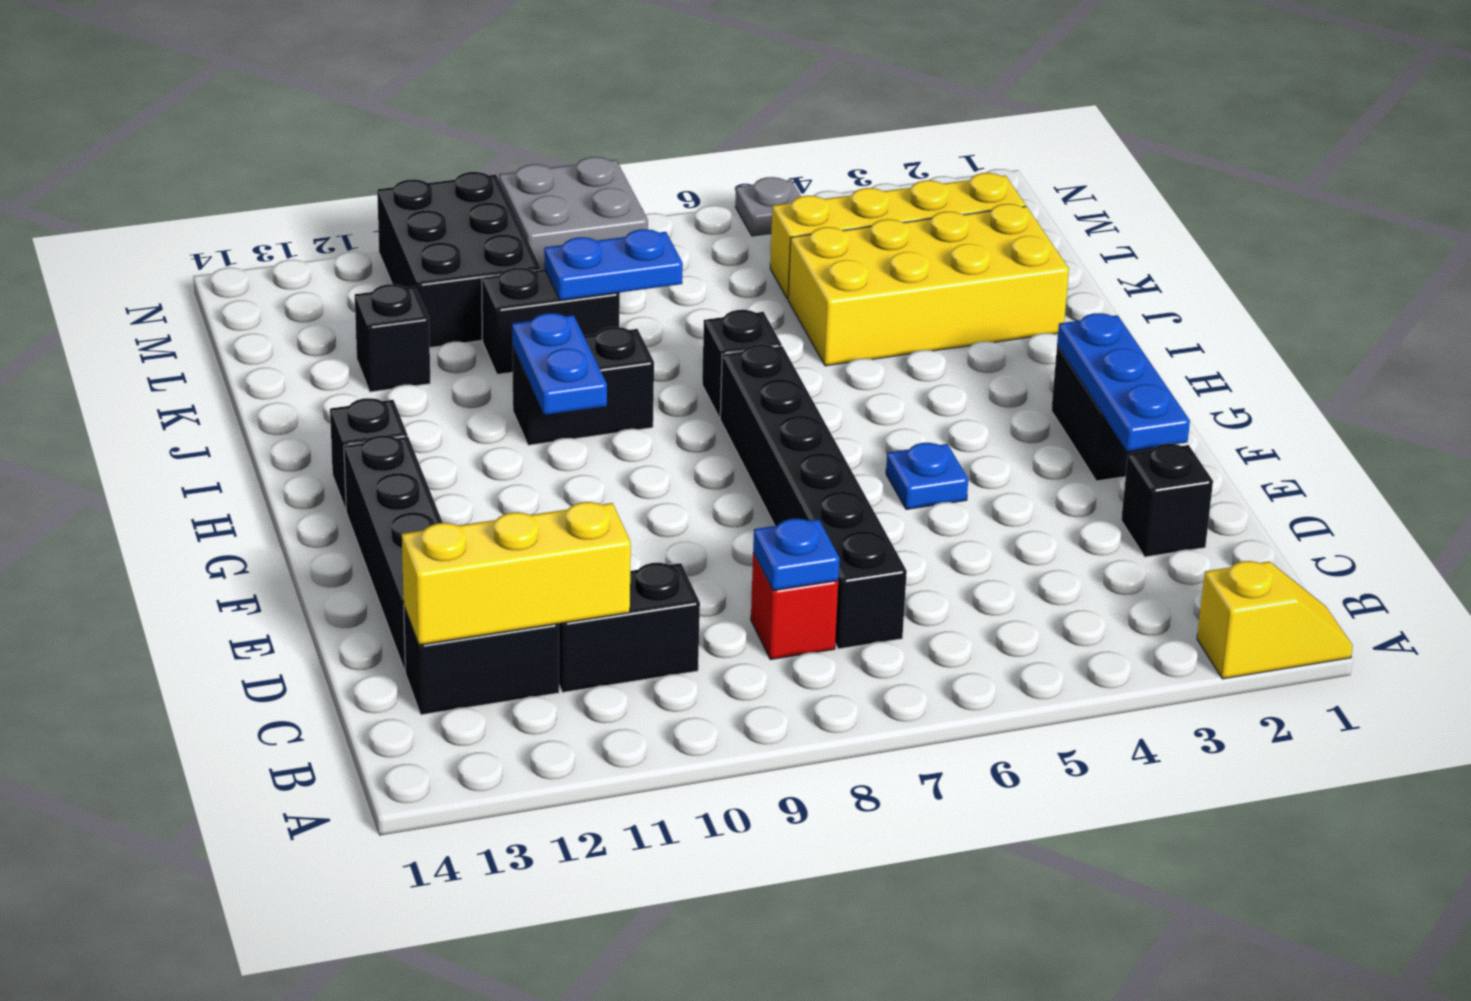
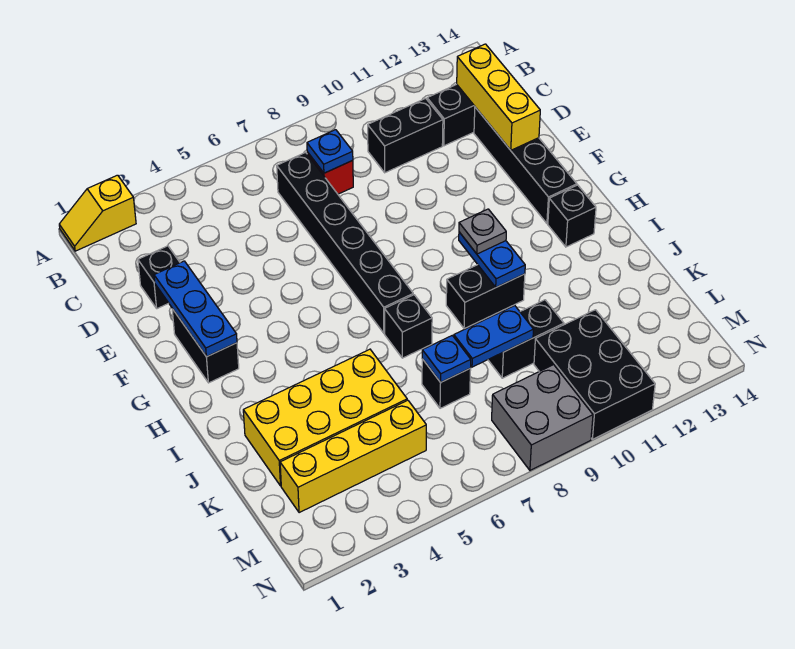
yellow 1x3 brick [402,502,631,645] -> yellow 1x3 brick turned to [457,44,540,150]
blue 1x1 plate [886,443,968,509] -> blue 1x1 plate moved to [422,336,471,382]
black 1x1 brick [355,284,430,392] -> black 1x1 brick moved to [422,359,471,408]
grey 1x1 plate [735,177,801,236] -> grey 1x1 plate moved to [459,209,506,254]

